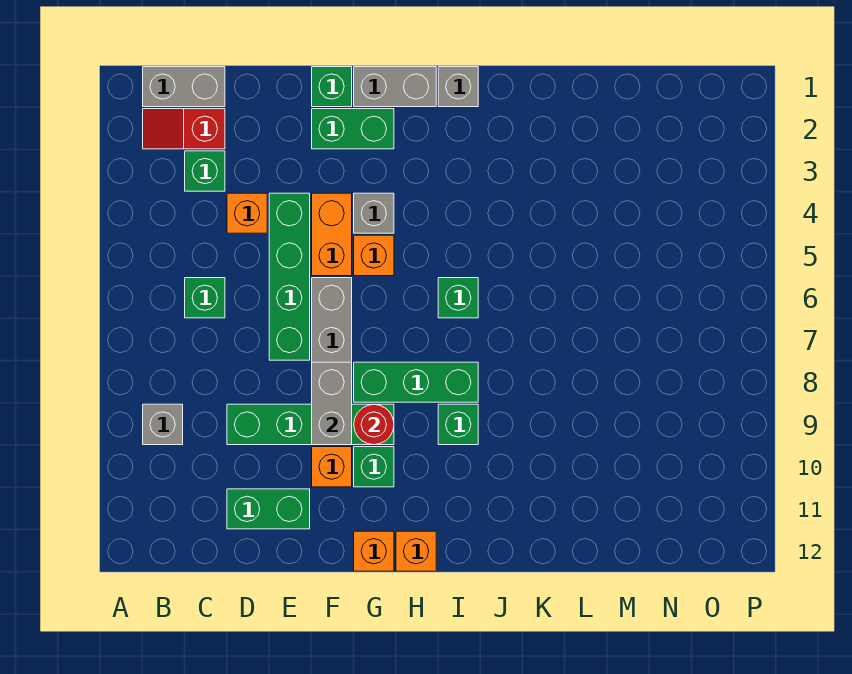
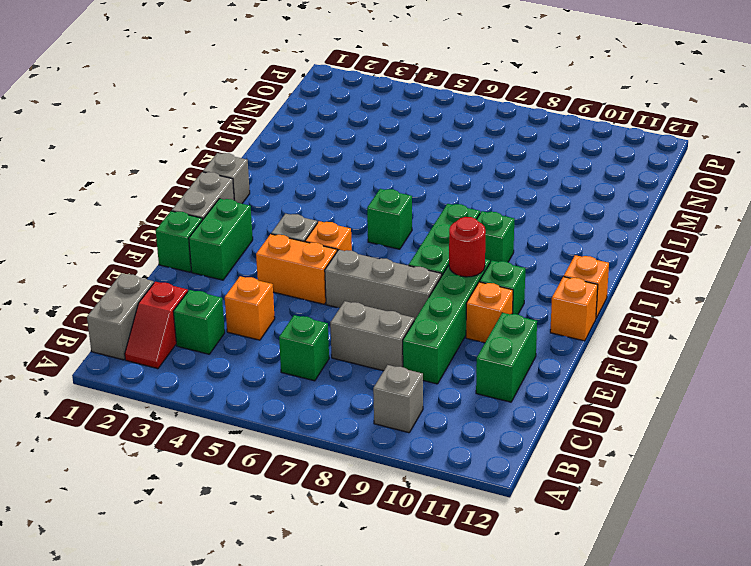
green 1x4 brick [269,193,310,360] -> none
grey 1x2 brick [312,362,352,445] -> grey 1x2 brick moved to [330,301,414,371]

